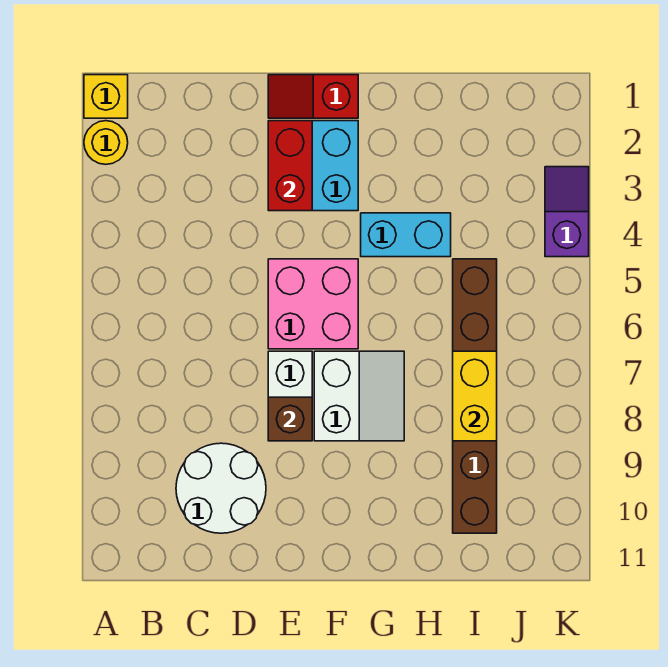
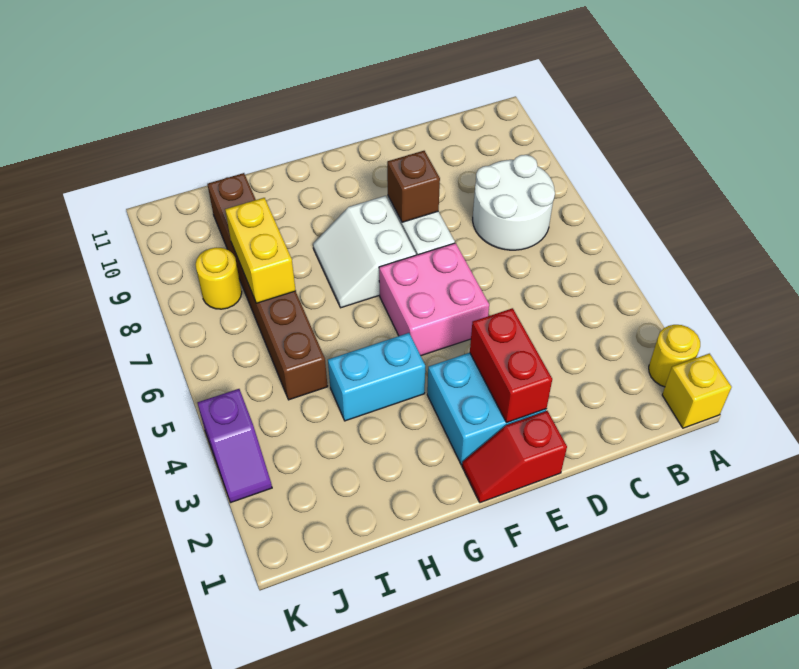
white 2x2 round brick [176,443,266,533] -> white 2x2 round brick moved to [473,155,555,250]
red 1x2 slope [268,75,358,118] -> red 1x2 slope turned to [462,411,567,503]
none -> yellow 1x1 round brick [196,248,242,309]

